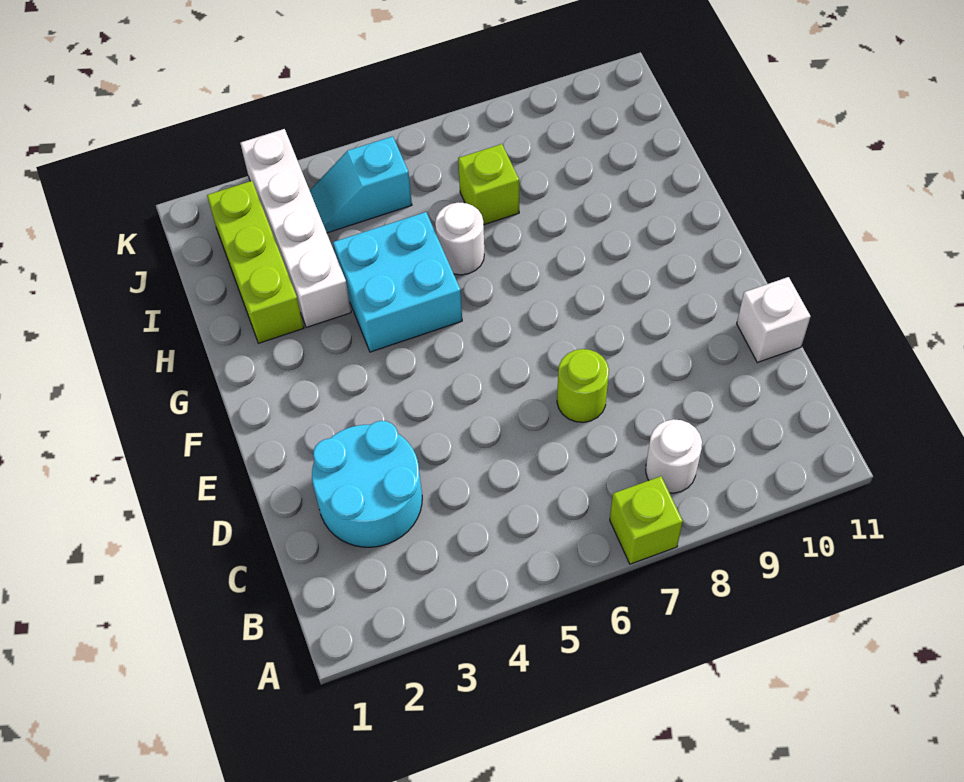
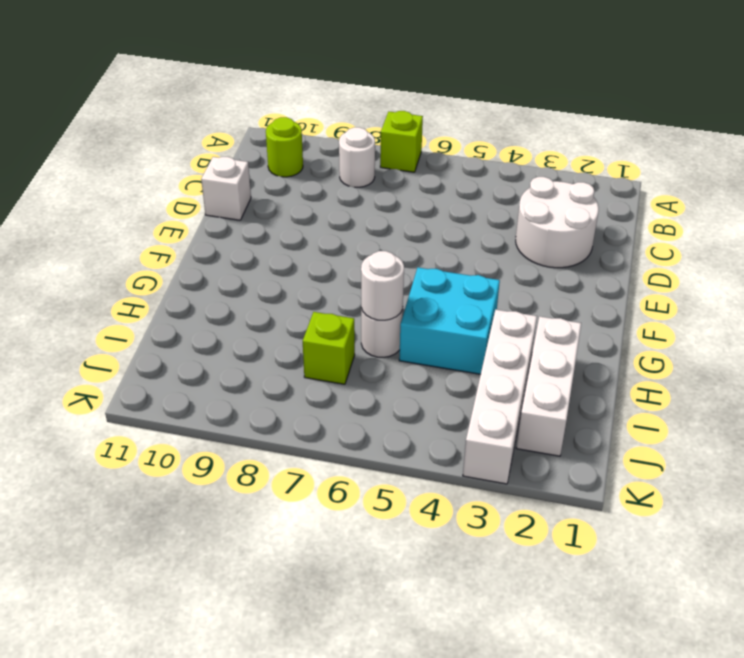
cyan 2x2 round brick [312,421,422,547] -> white 2x2 round brick [516,177,599,268]
lime 1x1 round brick [557,349,609,422] -> lime 1x1 round brick moved to [266,117,303,177]
lime 1x3 brick [207,181,304,343] -> white 1x3 brick [516,316,581,456]
none -> white 1x1 round brick [361,251,404,320]
cyan 1x2 slope [310,136,412,233] -> none

